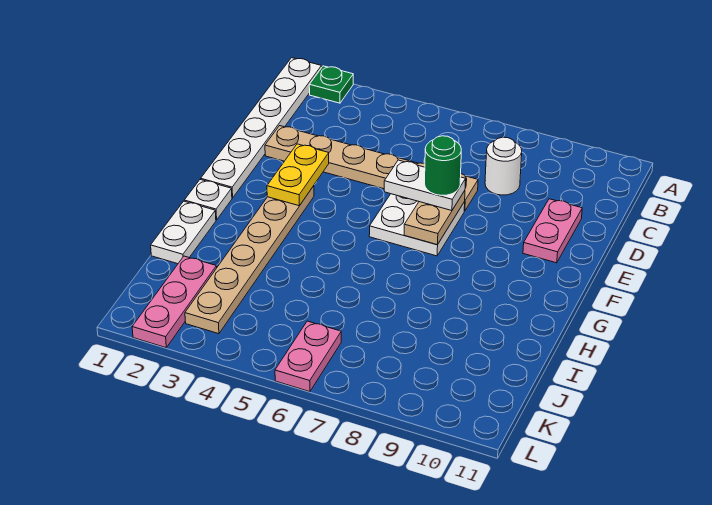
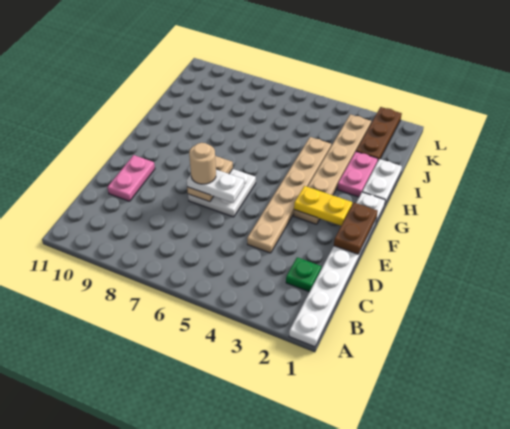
green 1x1 plate [309,66,353,103] -> green 1x1 plate moved to [286,257,322,292]
white 1x1 round brick [485,137,522,195] -> none
tan 1x6 plate [265,126,478,211] -> tan 1x6 plate turned to [247,137,331,253]
none -> brown 1x2 plate [334,203,378,254]
yellow 1x2 plate [267,144,329,206] -> yellow 1x2 plate turned to [294,186,352,226]
green 1x1 round brick [425,136,461,195] -> tan 1x1 round brick [189,143,216,184]
pink 1x3 plate [132,256,217,348] -> brown 1x3 plate [356,107,402,160]
pink 1x2 plate [275,321,341,392] -> pink 1x2 plate moved to [337,152,378,197]

